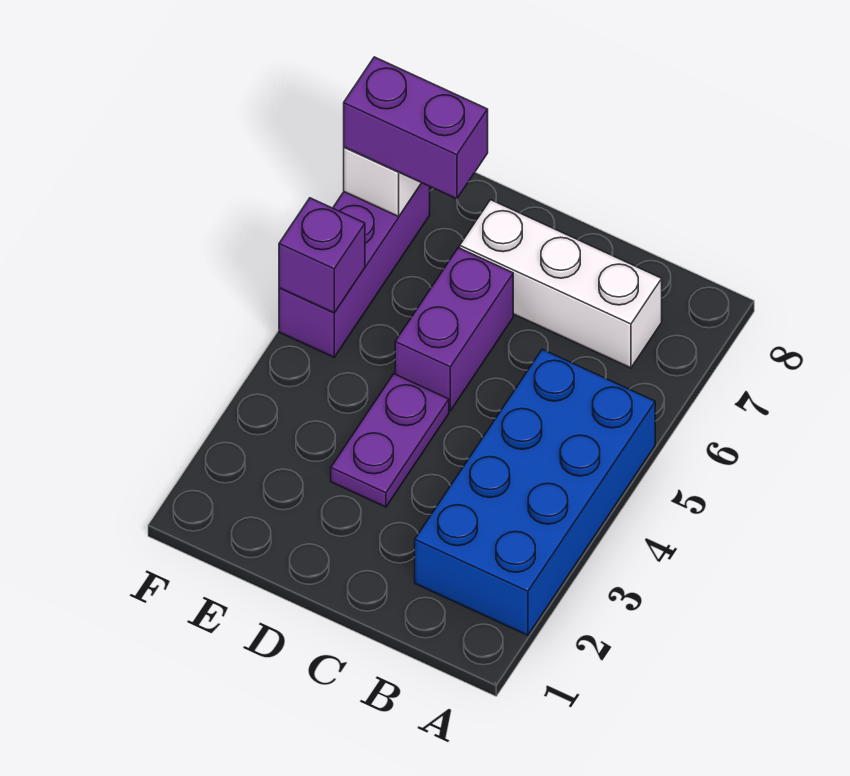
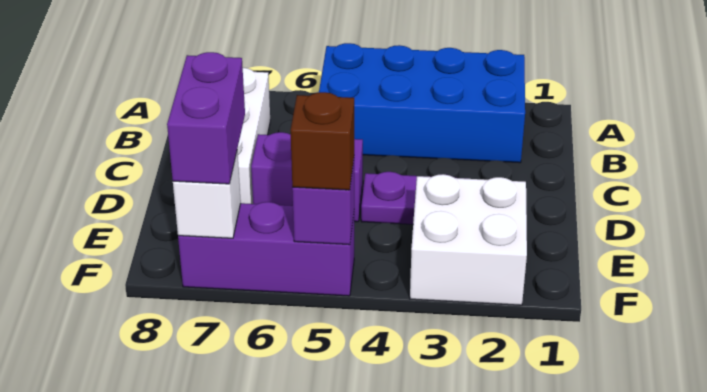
none -> white 2x2 brick [410,174,527,305]
none -> brown 1x1 brick [291,92,354,190]

